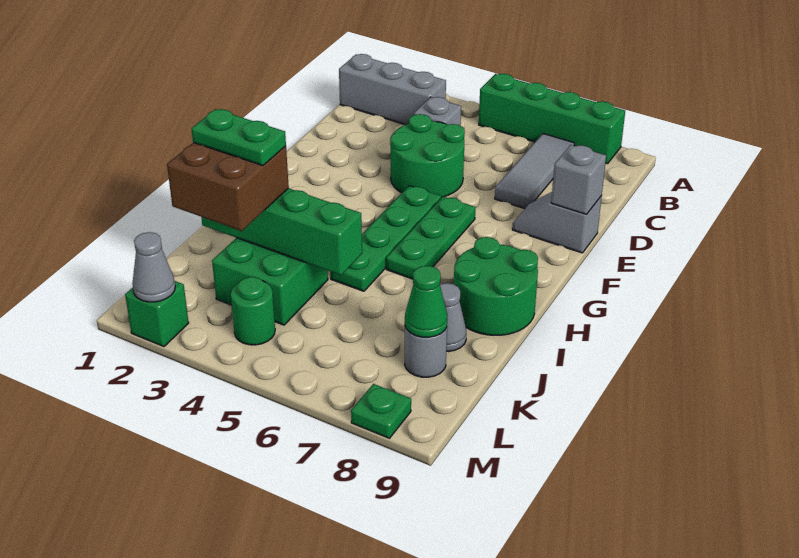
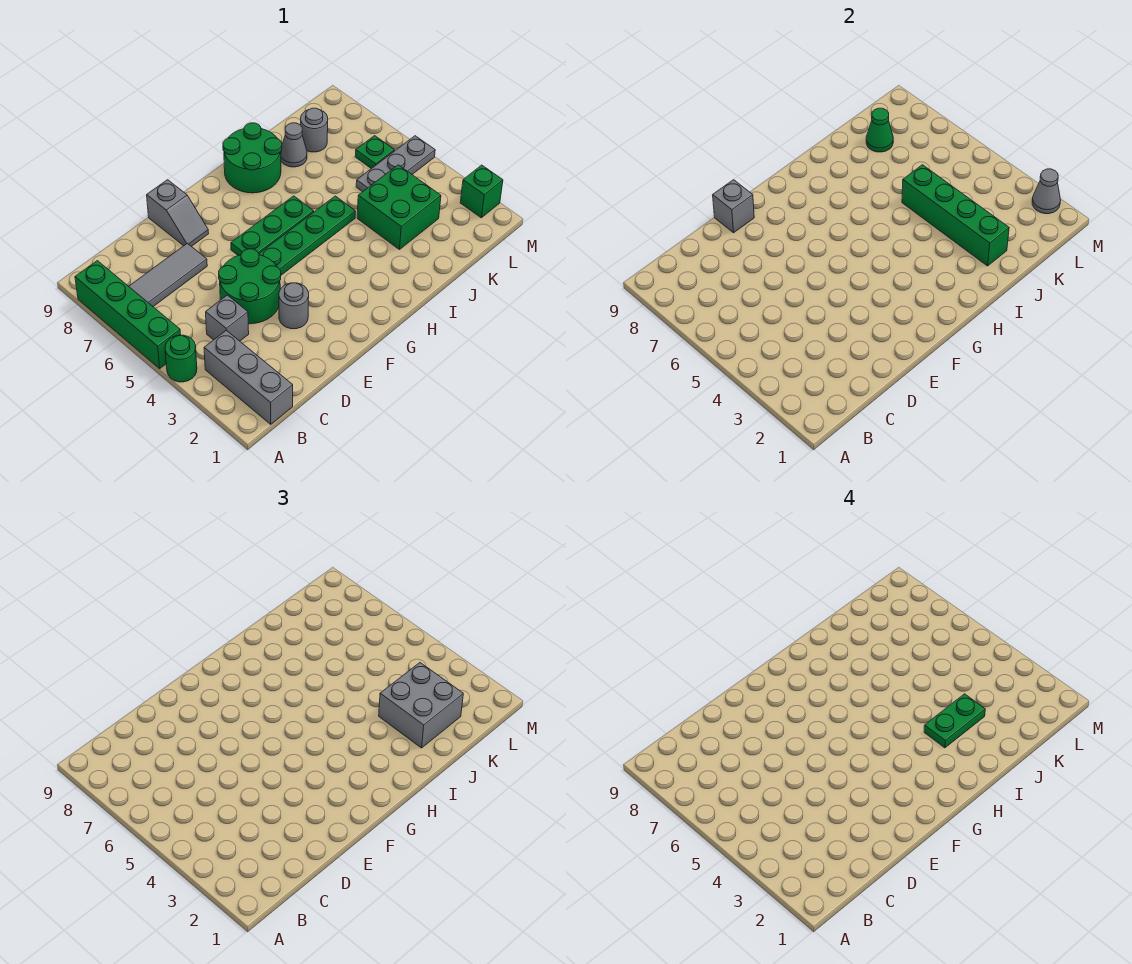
none -> grey 1x1 round brick [279,283,309,329]
brown 2x2 brick [167,143,289,231] -> grey 2x2 brick [379,663,463,748]
green 1x2 plate [191,109,286,166] -> green 1x2 plate turned to [924,694,985,748]
none -> grey 1x3 plate [356,136,435,192]
green 1x1 round brick [231,277,275,345] -> green 1x1 round brick moved to [165,335,197,382]
green 1x1 plate [351,384,411,438] -> green 1x1 plate moved to [355,136,394,169]

